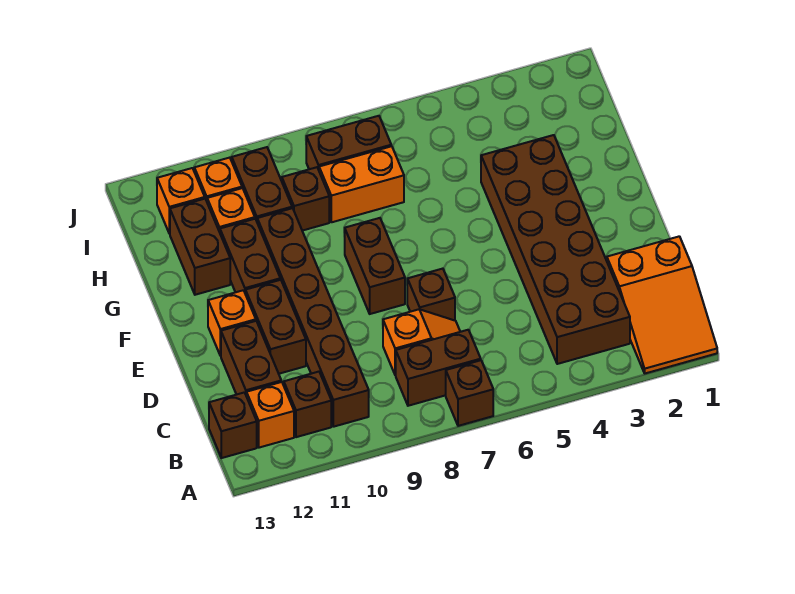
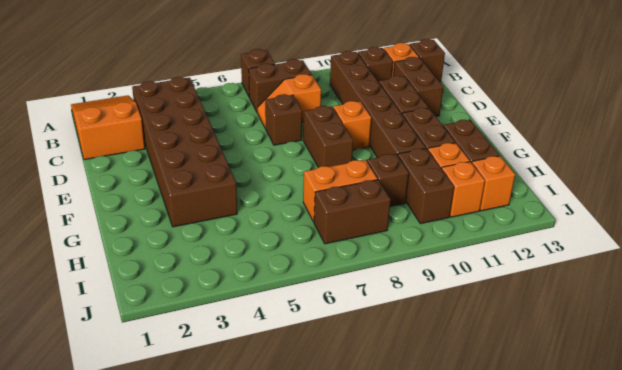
orange 1x1 brick [208,290,256,356] -> orange 1x1 brick moved to [333,101,371,150]

